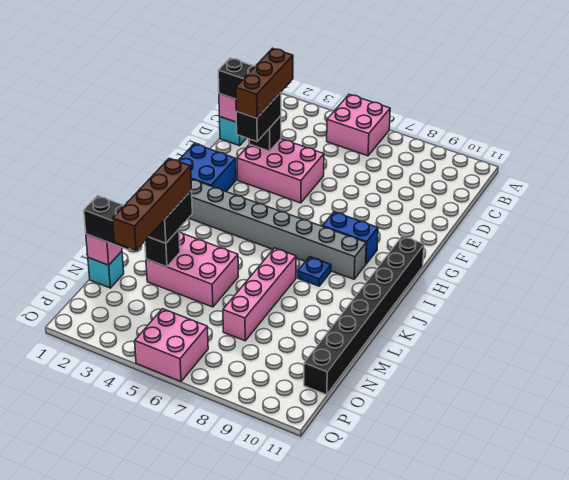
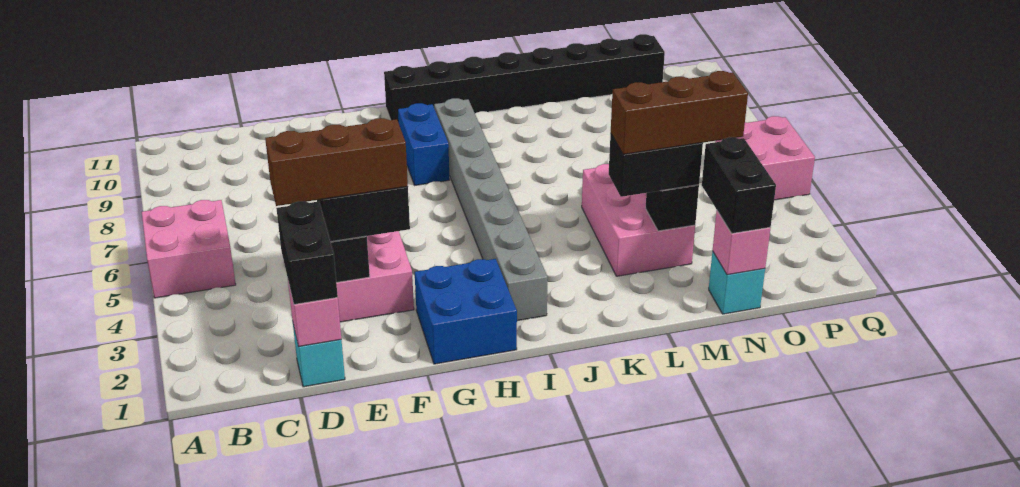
blue 1x1 plate [298,257,331,286] -> none
pink 1x4 brick [223,248,296,341] -> none
brown 1x4 brick [113,158,192,250] -> brown 1x3 brick [611,71,748,154]

